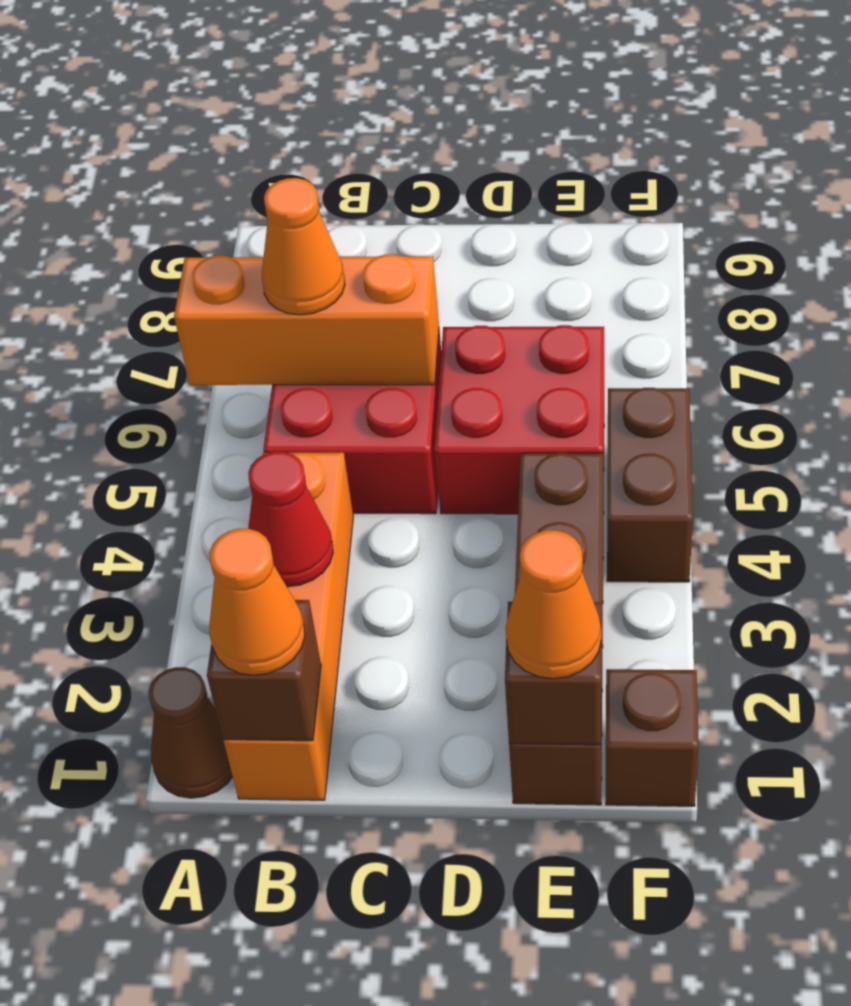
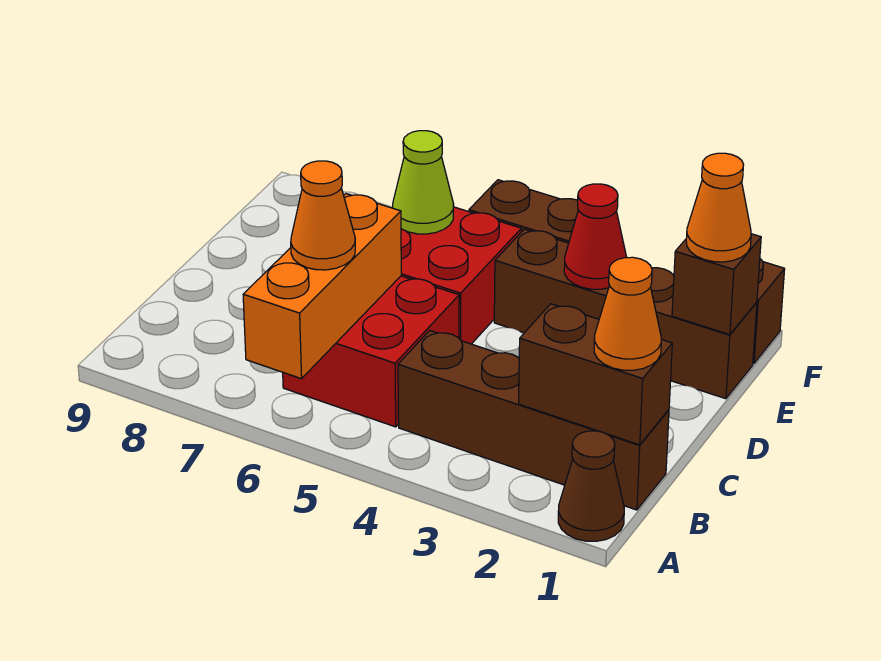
orange 1x4 brick [223,452,353,800] -> brown 1x4 brick [398,331,669,510]
brown 1x1 brick [207,600,321,741] -> brown 1x2 brick [519,304,672,445]
red 1x1 cone [248,452,333,587] -> red 1x1 cone moved to [564,184,627,289]
none -> lime 1x1 cone [393,131,454,234]

